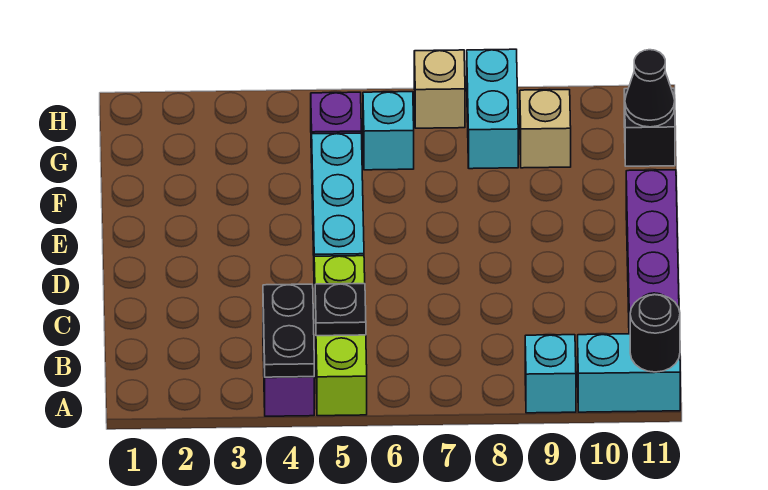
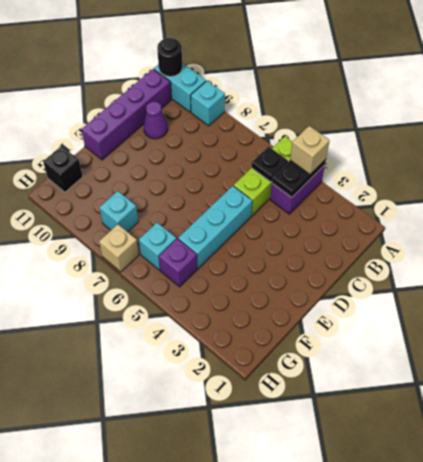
none -> purple 1x1 cone [144,102,168,139]
cyan 1x2 brick [467,49,518,169] -> cyan 1x1 brick [99,191,138,232]
tan 1x1 brick [520,90,571,168] -> tan 1x1 brick moved to [290,126,330,174]
black 1x1 cone [625,50,675,127] -> none

